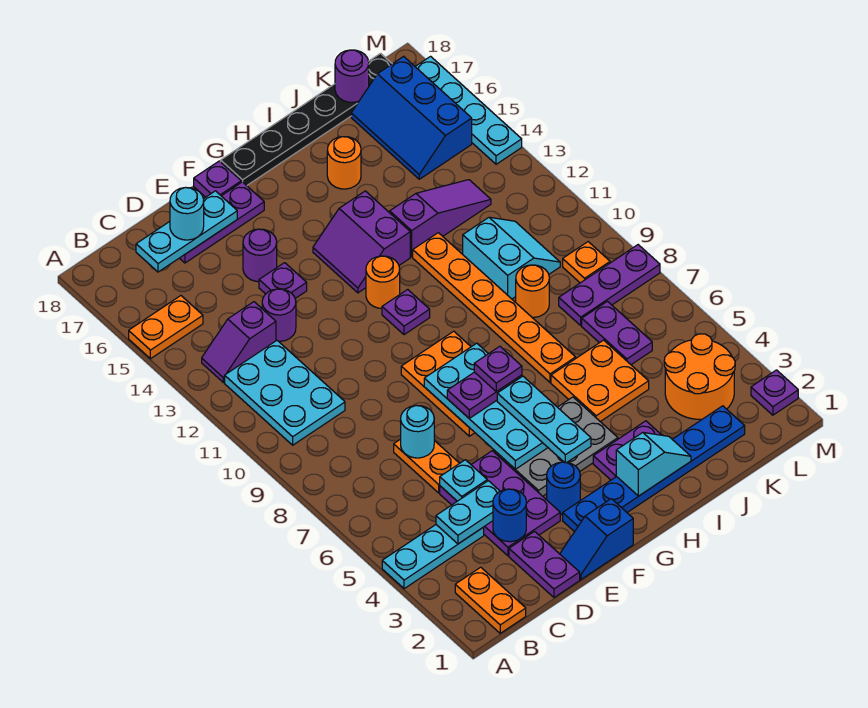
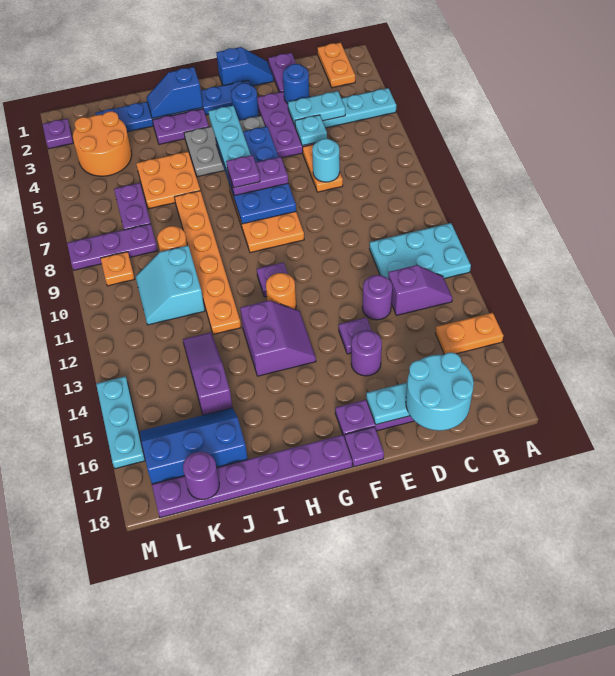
cyan 2x3 plate [225,341,345,445] -> cyan 2x3 plate turned to [370,223,471,279]
cyan 1x1 round brick [170,188,204,240] -> cyan 2x2 round brick [406,353,474,431]
cyan 2x4 plate [424,343,548,469] -> blue 2x4 plate [216,126,296,224]
black 1x6 plate [221,53,392,186] -> purple 1x6 plate [152,435,352,518]
cyan 1x2 slope [616,433,691,496] -> blue 1x2 slope [146,67,203,119]
purple 1x3 slope [390,180,491,257] -> purple 1x3 slope turned to [183,332,233,415]
orange 1x1 round brick [327,137,361,189] -> none
blue 2x3 slope [351,56,472,179] -> blue 2x3 slope turned to [140,408,247,484]
cyan 1x4 plate [415,56,522,164] -> cyan 1x3 plate [96,376,145,469]

